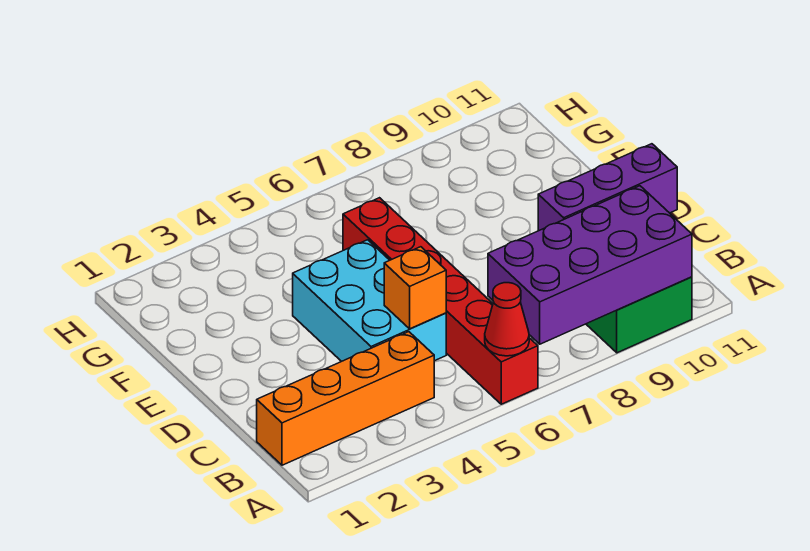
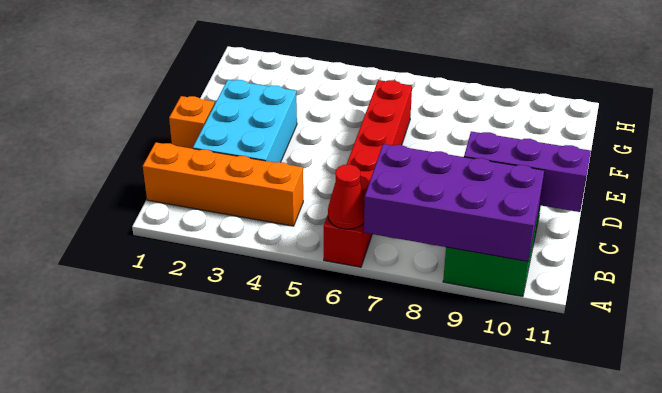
cyan 2x3 brick [293,240,446,361] -> cyan 2x3 brick moved to [193,80,297,163]
orange 1x1 brick [384,247,446,329] -> orange 1x1 brick moved to [169,96,215,149]

